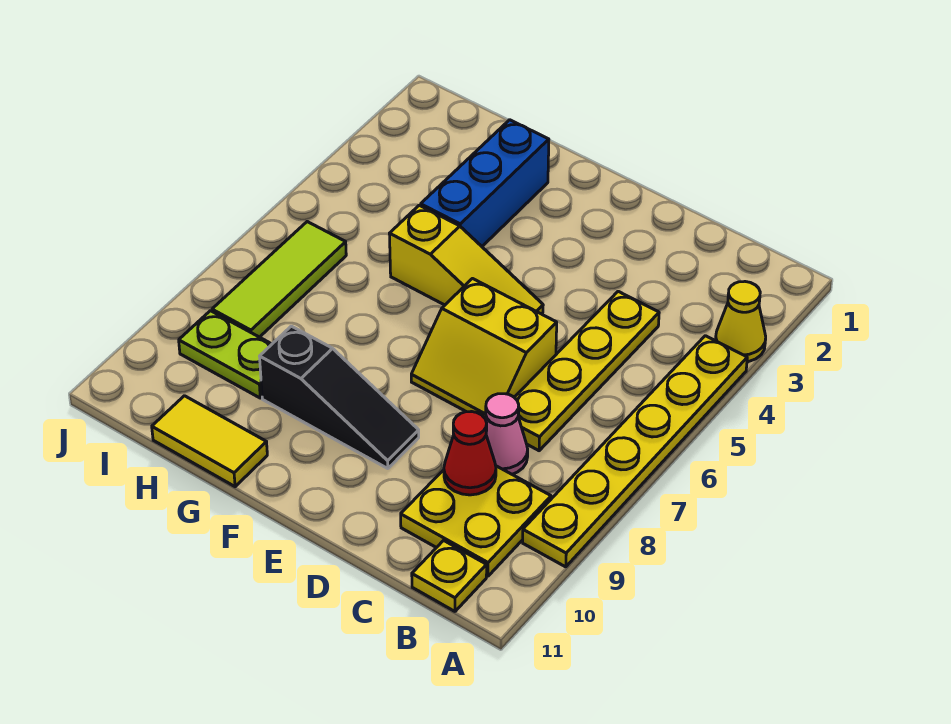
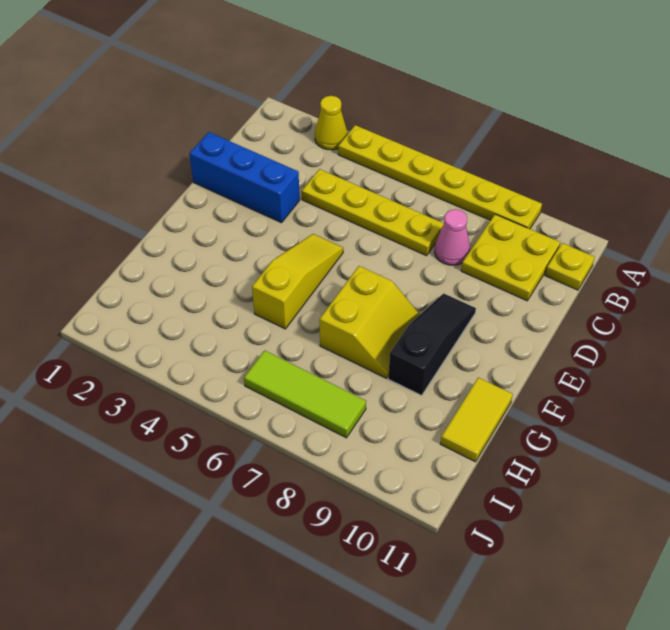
red 1x1 cone [444,412,496,495] -> none
yellow 2x2 slope [411,279,557,418] -> yellow 2x2 slope moved to [320,266,420,378]
blue 1x3 brick [421,120,549,246] -> blue 1x3 brick moved to [189,132,300,223]
lime 1x2 plate [179,311,272,398] -> none

